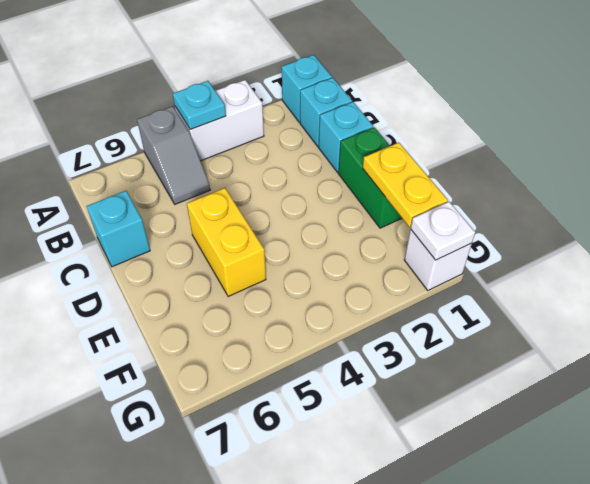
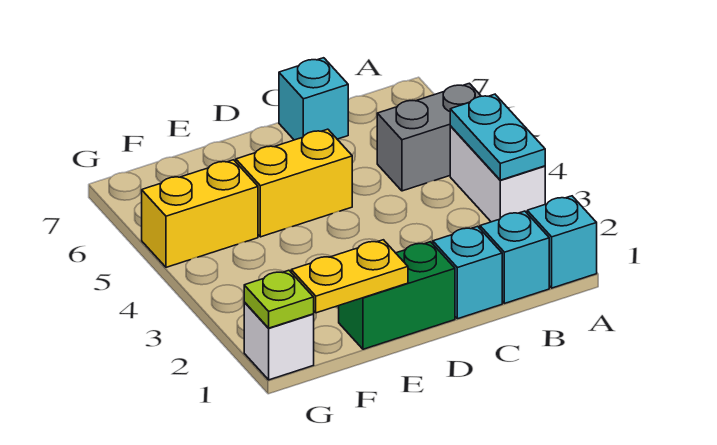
cyan 1x1 plate [173,81,226,129] -> cyan 1x2 plate [450,94,545,180]
grey 1x2 slope [137,106,210,204] -> grey 1x2 brick [377,83,481,191]
none -> yellow 1x2 brick [142,160,258,267]
white 1x1 plate [411,202,475,260] -> lime 1x1 plate [244,270,314,328]

